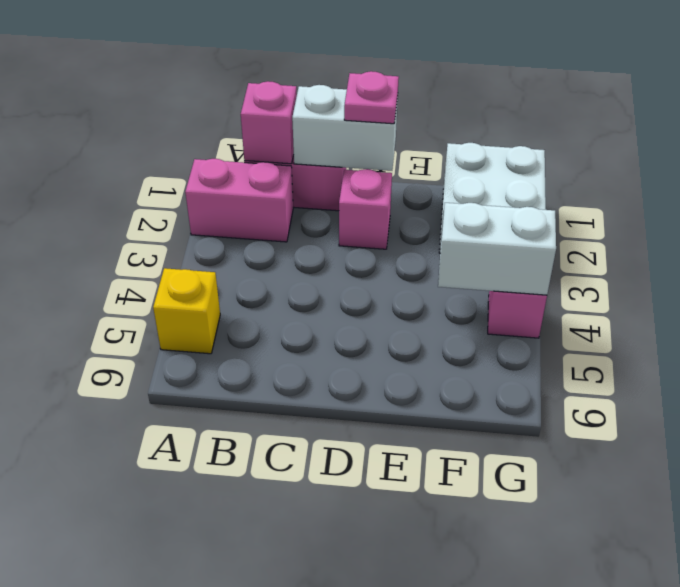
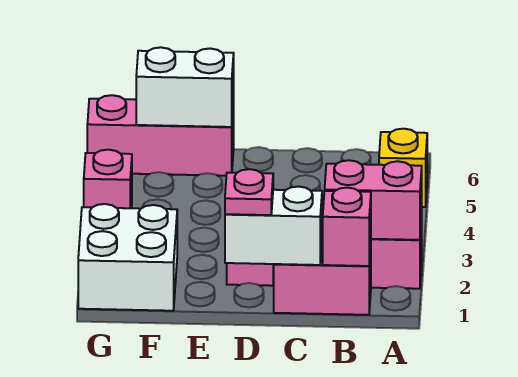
none -> pink 1x2 brick [325,160,422,240]
none -> pink 1x3 brick [87,95,234,176]
white 1x2 brick [438,203,556,295] -> white 1x2 brick moved to [136,47,234,127]

